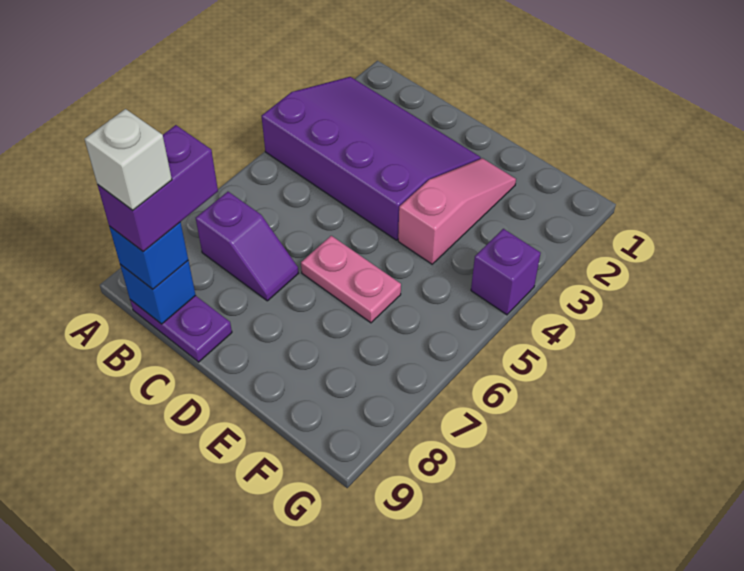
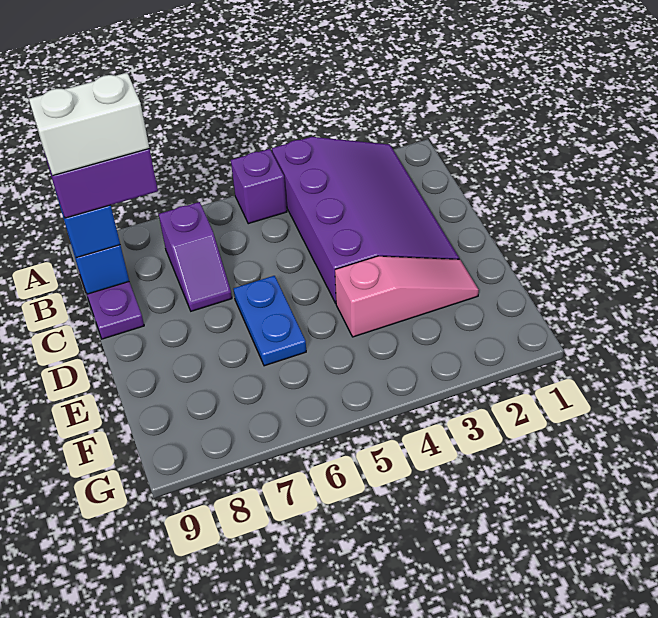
white 1x1 brick [85,109,172,210] -> white 1x2 brick [29,73,149,175]
pink 1x2 plate [301,236,401,323] -> blue 1x2 plate [233,276,306,366]
purple 1x1 brick [471,229,541,315] -> purple 1x1 brick moved to [231,149,287,224]

